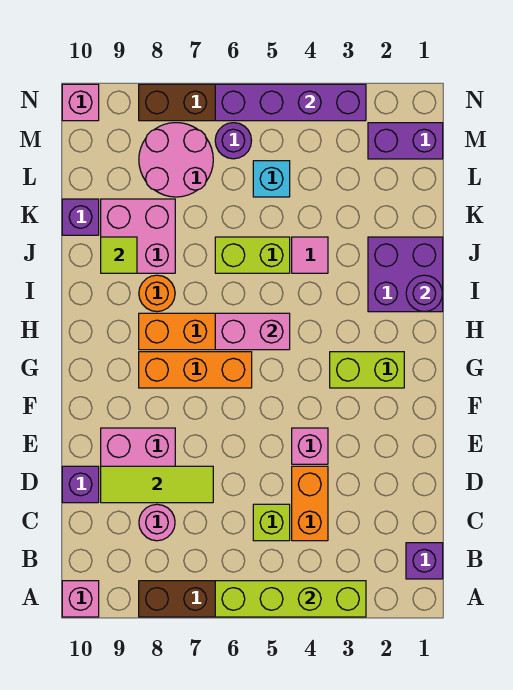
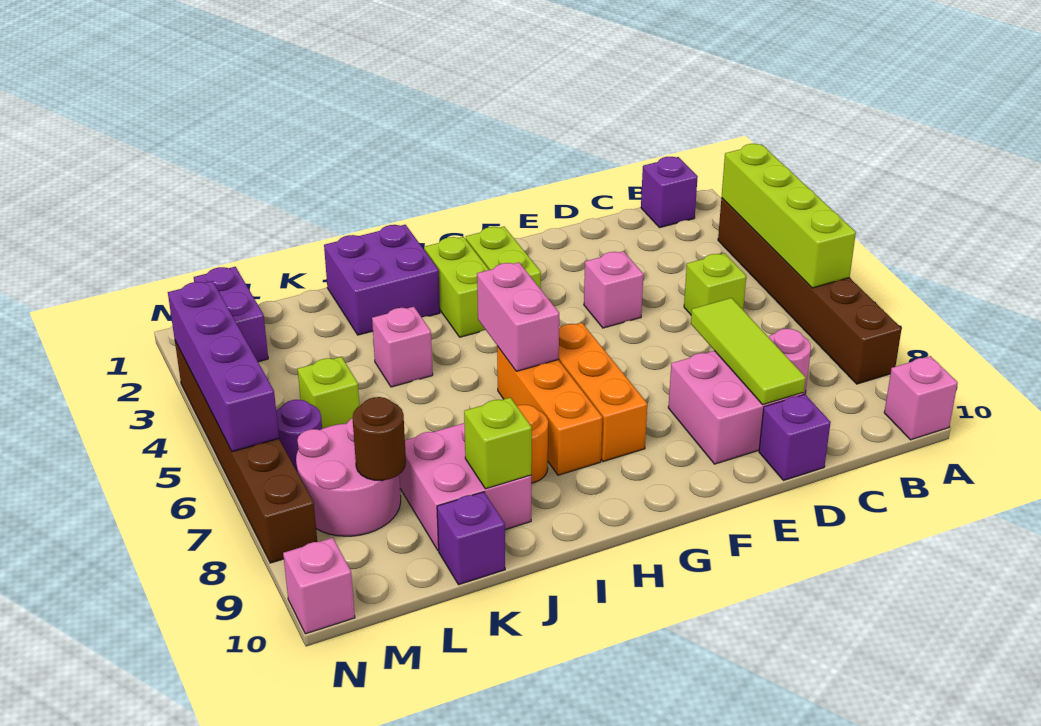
orange 1x2 brick [292,466,328,541] -> none
purple 1x1 round brick [406,275,443,312] -> none
pink 1x1 tile [292,237,328,273] -> pink 1x1 brick [372,307,433,387]
lime 1x2 brick [215,237,290,273] -> lime 1x2 brick moved to [424,237,489,337]
lime 1x1 tile [101,237,137,273] -> lime 1x1 brick [464,397,532,489]
cyan 1x1 brick [253,161,290,197] -> lime 1x1 brick [298,357,360,429]
none -> brown 1x1 round brick [352,397,406,481]

